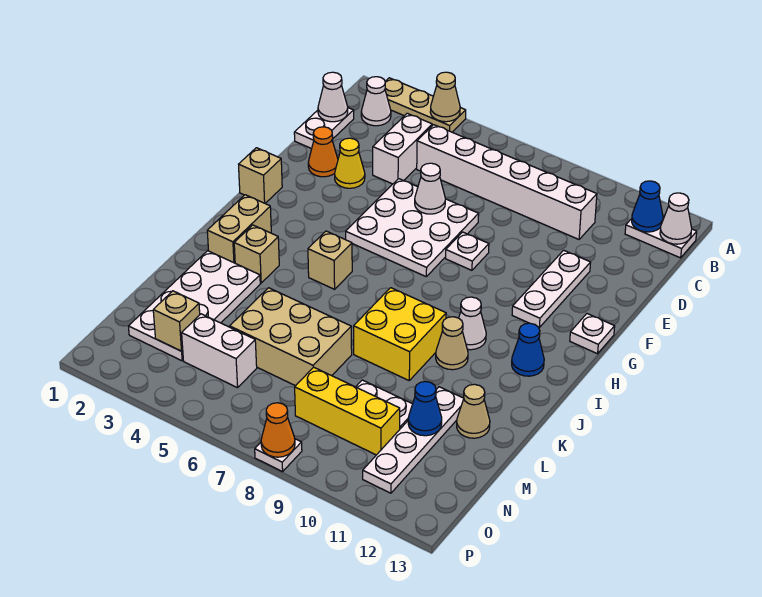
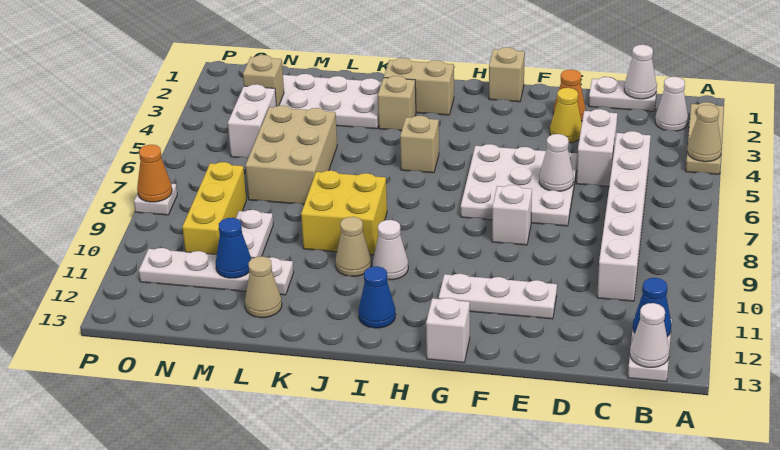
white 1x2 brick [373,113,432,184] -> white 1x2 brick turned to [576,109,617,186]
white 1x1 plate [446,232,489,270] -> white 1x1 brick [492,185,532,245]
white 1x1 plate [570,314,615,354] -> white 1x1 brick [426,298,470,363]

